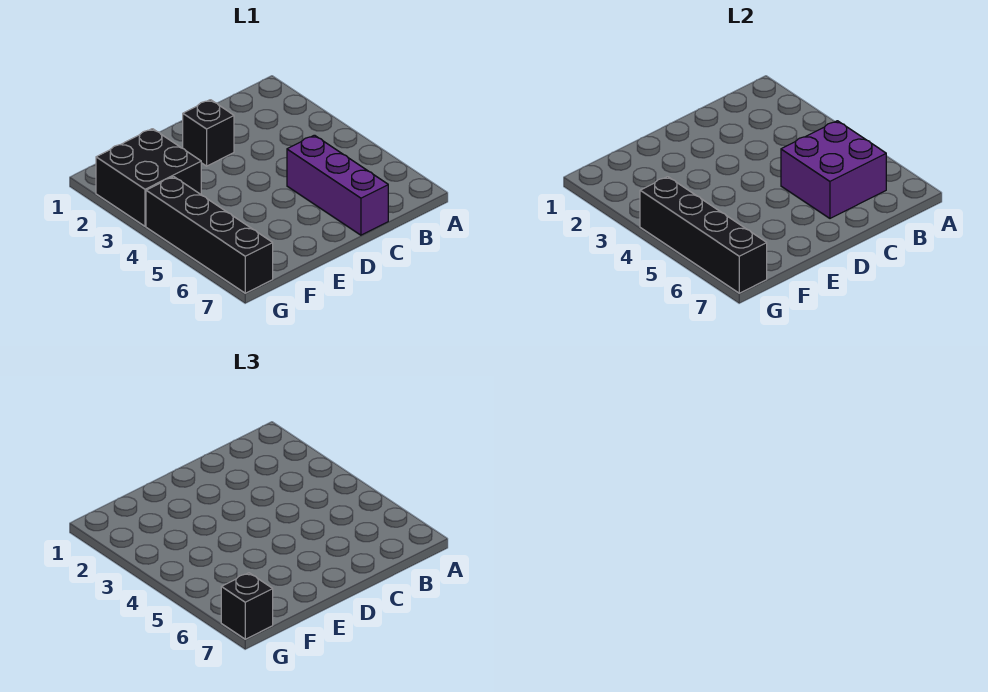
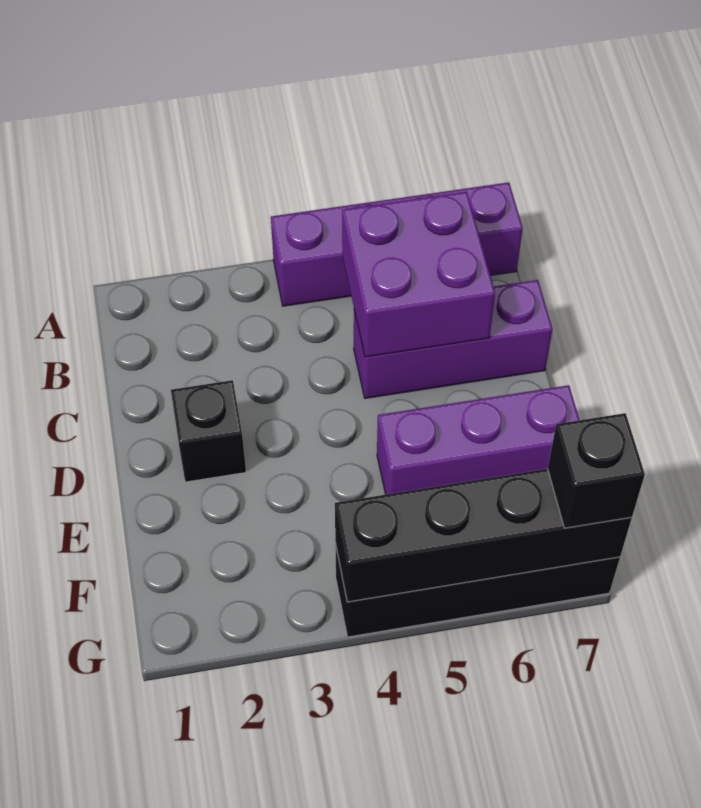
none -> purple 1x4 brick [271,182,523,306]
none -> purple 1x3 brick [377,385,579,494]
black 2x2 brick [96,129,201,226] -> none

